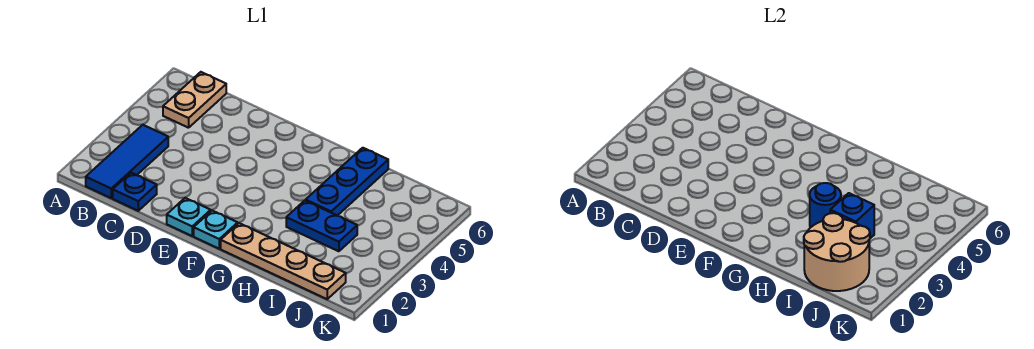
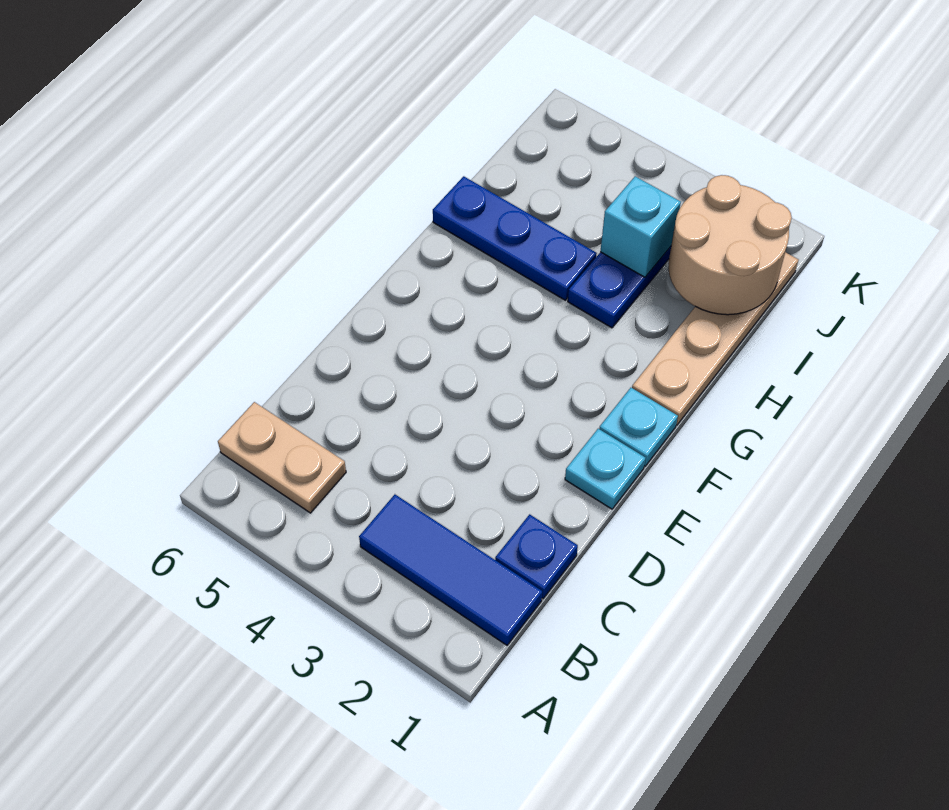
blue 1x1 round brick [810,183,841,228] -> none
blue 1x1 brick [830,193,874,238] -> cyan 1x1 brick [600,176,681,277]

